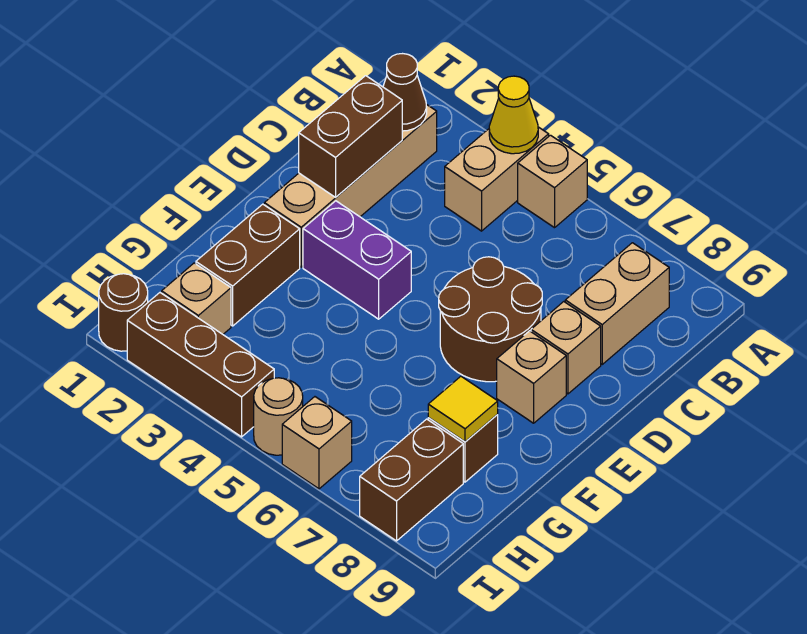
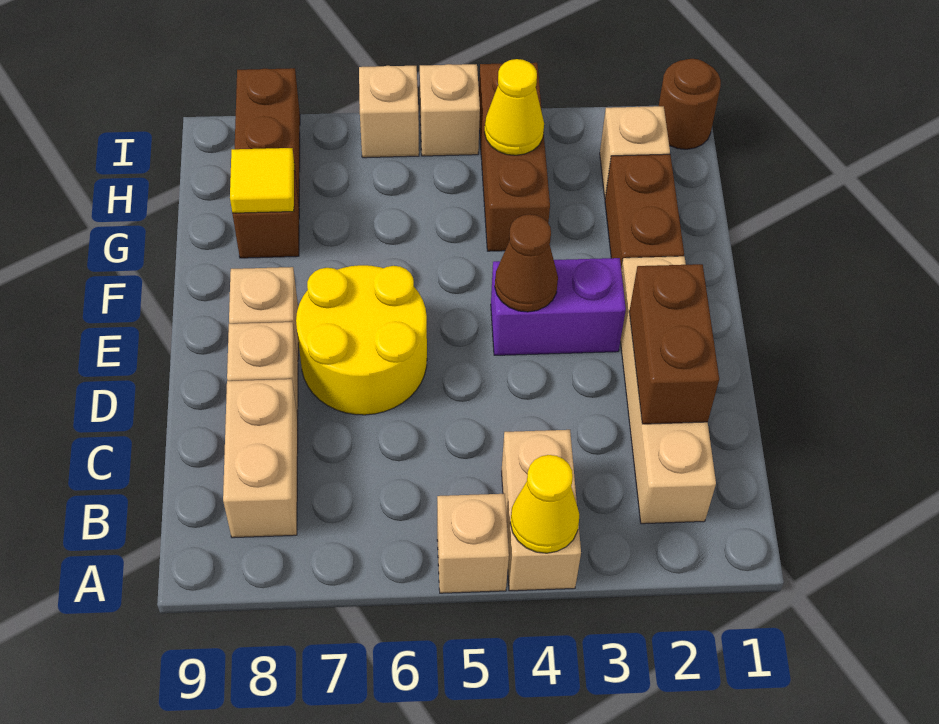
brown 1x1 cone [383,54,427,131] -> brown 1x1 cone moved to [495,214,558,312]
brown 2x2 round brick [439,257,542,382] -> yellow 2x2 round brick [296,265,427,415]
none -> yellow 1x1 cone [485,59,544,155]
brown 1x3 brick [127,293,274,437] -> brown 1x3 brick turned to [479,63,550,251]
tan 1x1 round brick [254,378,303,455] -> tan 1x1 brick [420,64,480,156]

